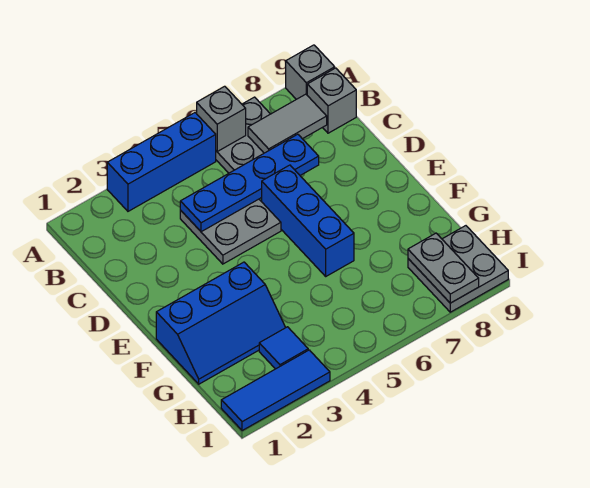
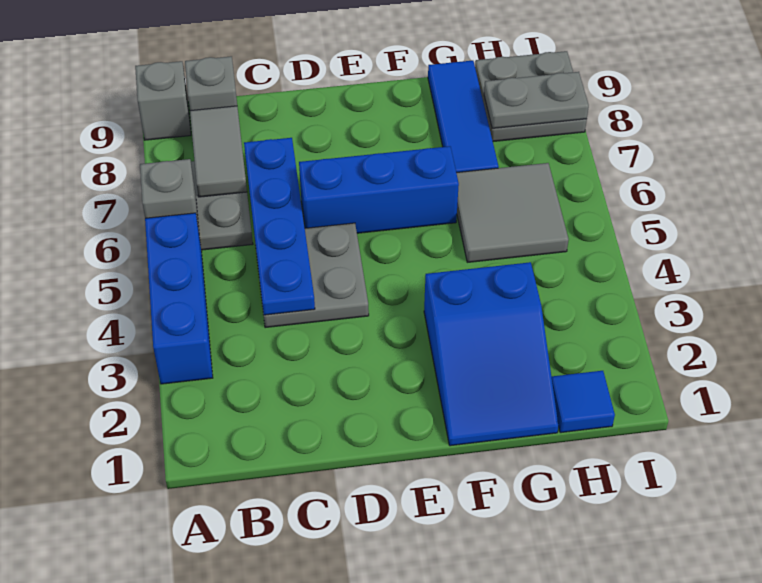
blue 2x3 slope [156,262,286,384] -> blue 2x3 slope turned to [424,262,558,446]
none -> grey 2x2 tile [457,163,569,262]
blue 1x1 tile [259,327,308,369] -> blue 1x1 tile moved to [551,371,615,433]
blue 1x3 tile [221,350,330,431] -> blue 1x3 tile moved to [428,61,499,173]

